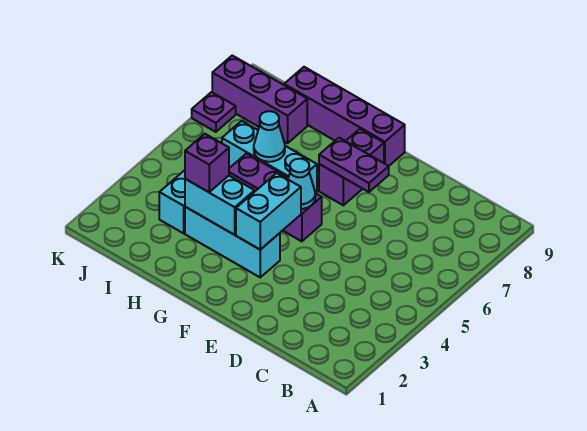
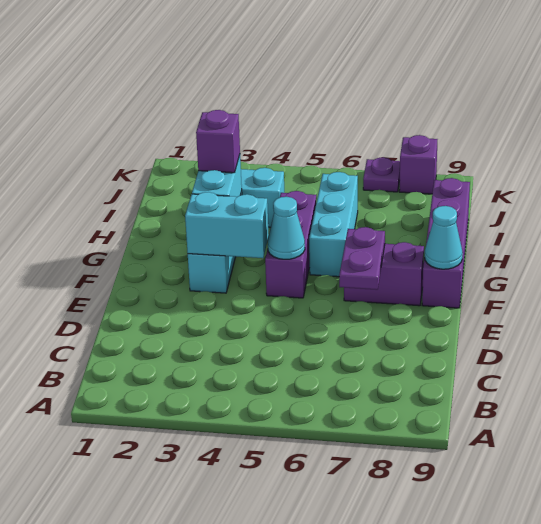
cyan 1x1 cone [254,111,285,162] -> cyan 1x1 cone moved to [425,206,463,269]
purple 1x3 brick [212,56,307,143] -> purple 1x1 brick [399,135,437,194]

